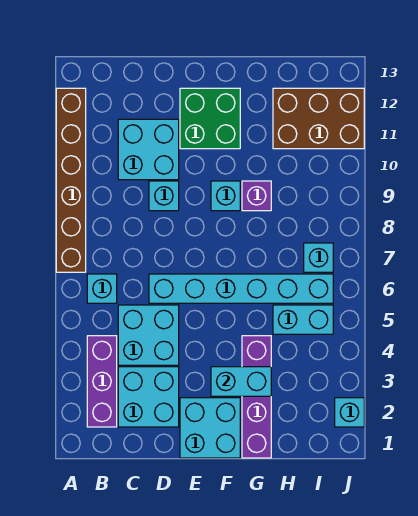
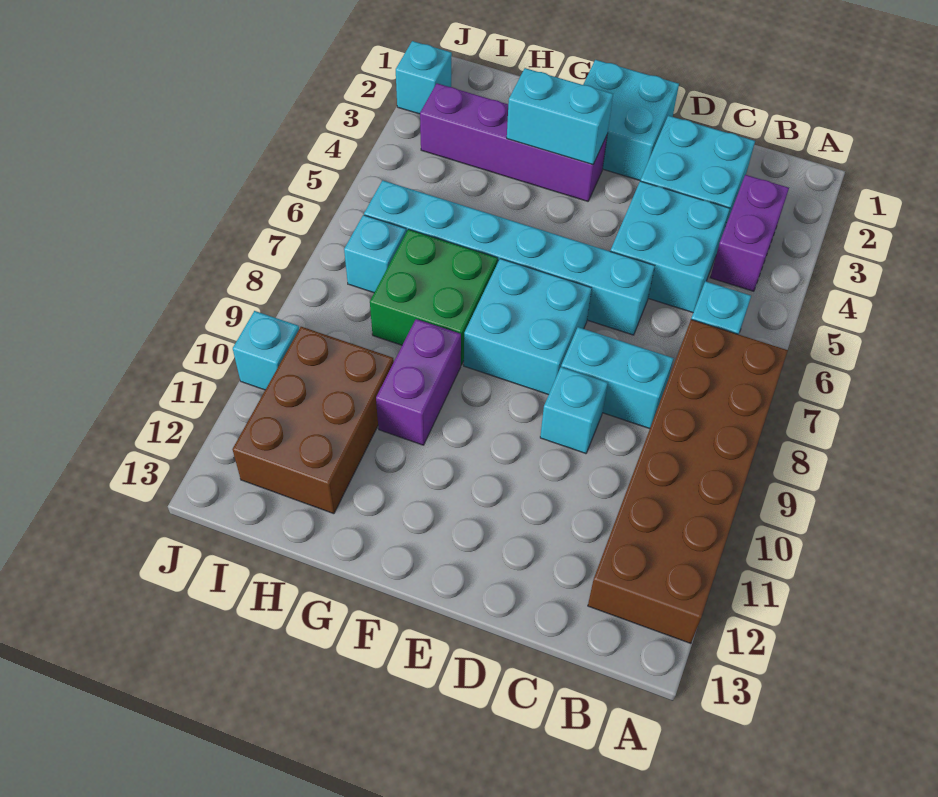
brown 1x6 brick [56,88,86,272] -> brown 2x6 brick [588,320,788,643]
purple 1x3 brick [87,336,117,427] -> purple 1x2 brick [710,175,789,291]
cyan 2x2 brick [118,119,179,180] -> cyan 2x2 brick moved to [464,259,592,395]
green 2x2 brick [180,88,240,149] -> green 2x2 brick moved to [370,229,498,365]
cyan 1x1 brick [211,181,240,211] -> cyan 1x1 brick moved to [233,311,299,390]
purple 1x4 brick [242,336,271,458] -> purple 1x4 brick turned to [420,83,607,201]
purple 1x1 brick [242,181,271,211] -> purple 1x2 brick [376,319,461,445]
cyan 1x2 brick [273,305,333,334] -> cyan 1x2 brick moved to [561,327,674,429]
brown 2x3 brick [273,88,364,149] -> brown 2x3 brick turned to [232,327,394,514]

